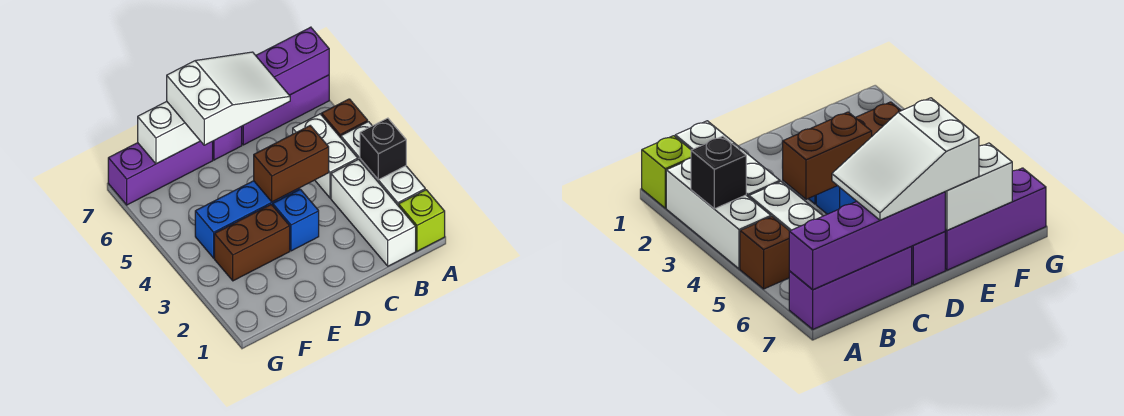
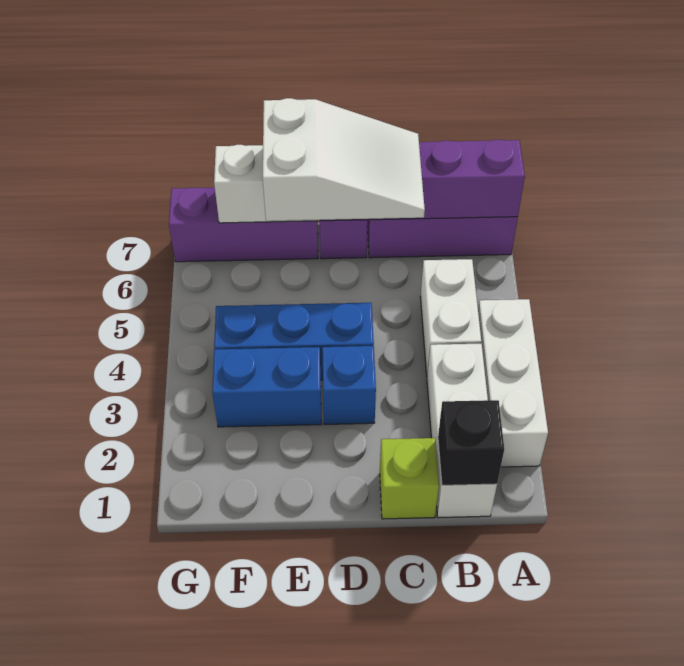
lime 1x1 brick [399,190,445,251] -> lime 1x1 brick moved to [380,438,439,519]
black 1x1 brick [360,118,406,180] -> black 1x1 brick moved to [438,400,504,485]
brown 1x1 brick [322,99,368,138] -> none
brown 1x2 brick [254,126,329,202] -> none
brown 1x2 brick [214,204,290,281] -> blue 1x2 brick [212,347,322,427]

